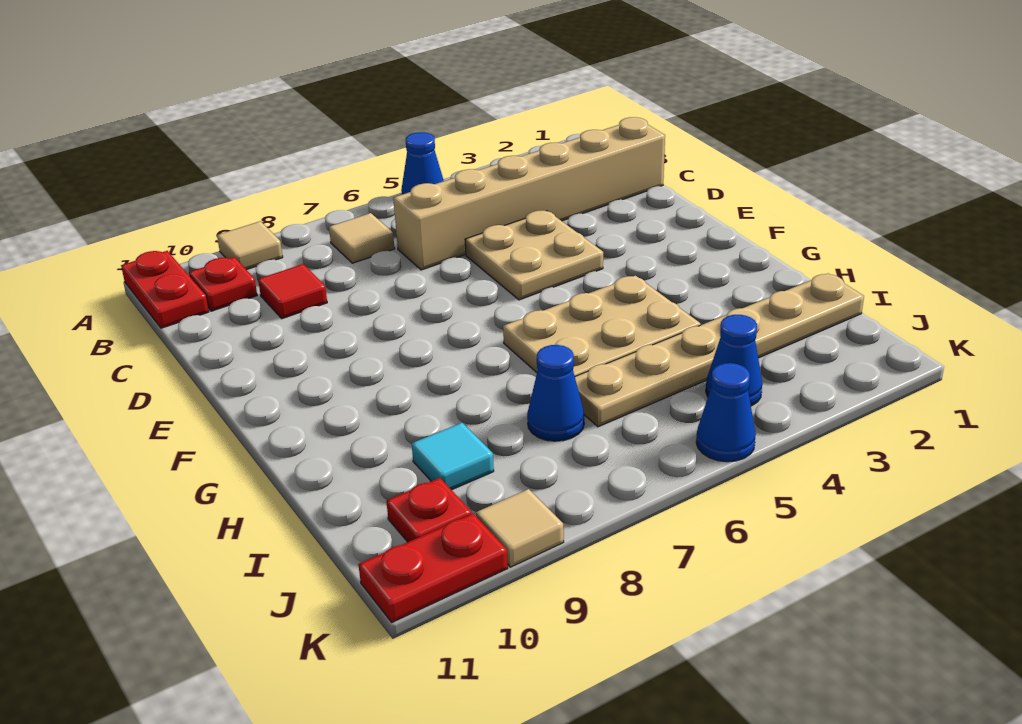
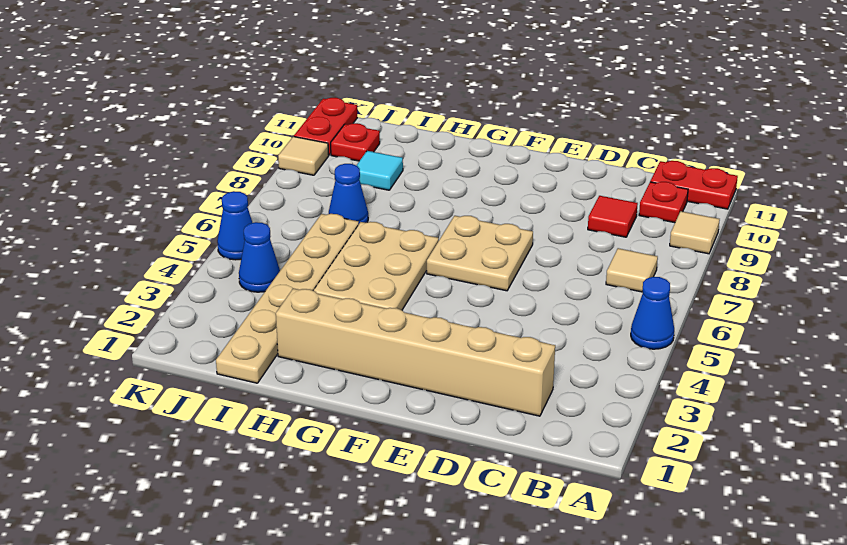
tan 1x6 brick [393,117,665,270] -> tan 1x6 brick turned to [276,288,555,416]
tan 2x2 plate [465,210,603,300] -> tan 2x2 plate moved to [427,216,533,291]

